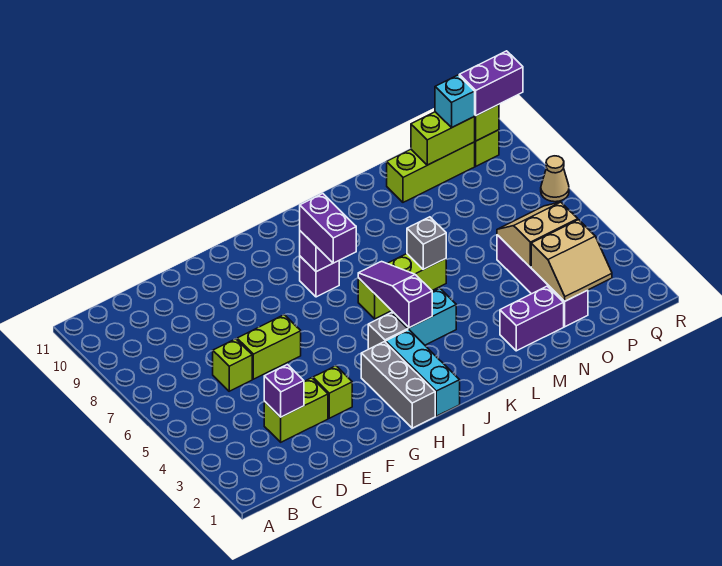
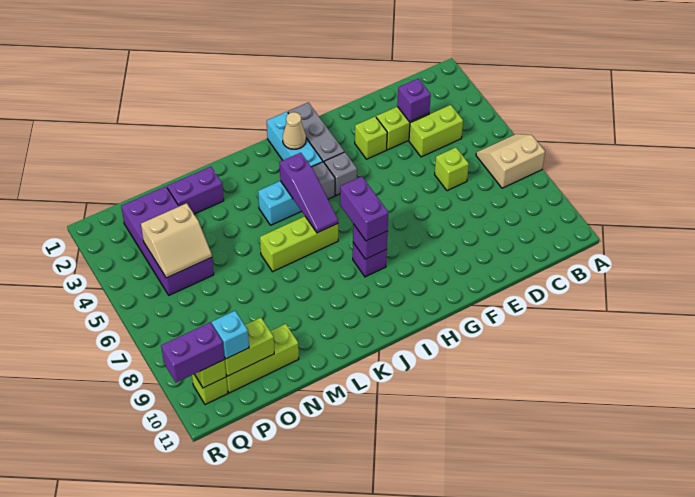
lime 1x2 brick [237,315,301,379] -> lime 1x2 brick moved to [409,105,463,157]
grey 1x1 brick [407,217,446,269] -> grey 1x1 brick moved to [324,152,357,196]
purple 1x4 brick [497,235,588,327] -> purple 2x4 brick [121,186,214,295]
tan 2x2 slope [531,220,612,301] -> tan 2x2 slope moved to [476,134,545,188]
tan 1x1 cone [541,156,569,202] -> tan 1x1 cone moved to [283,112,306,149]

